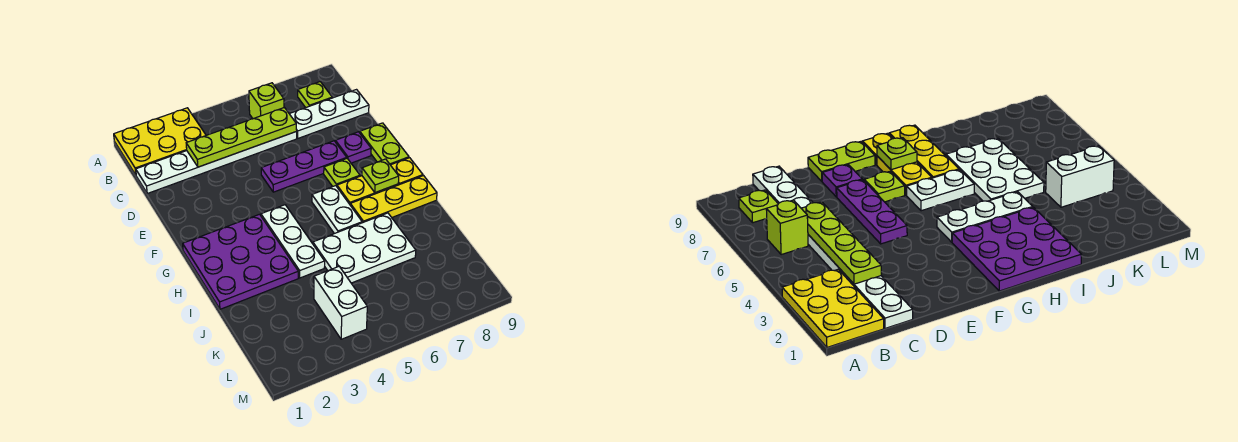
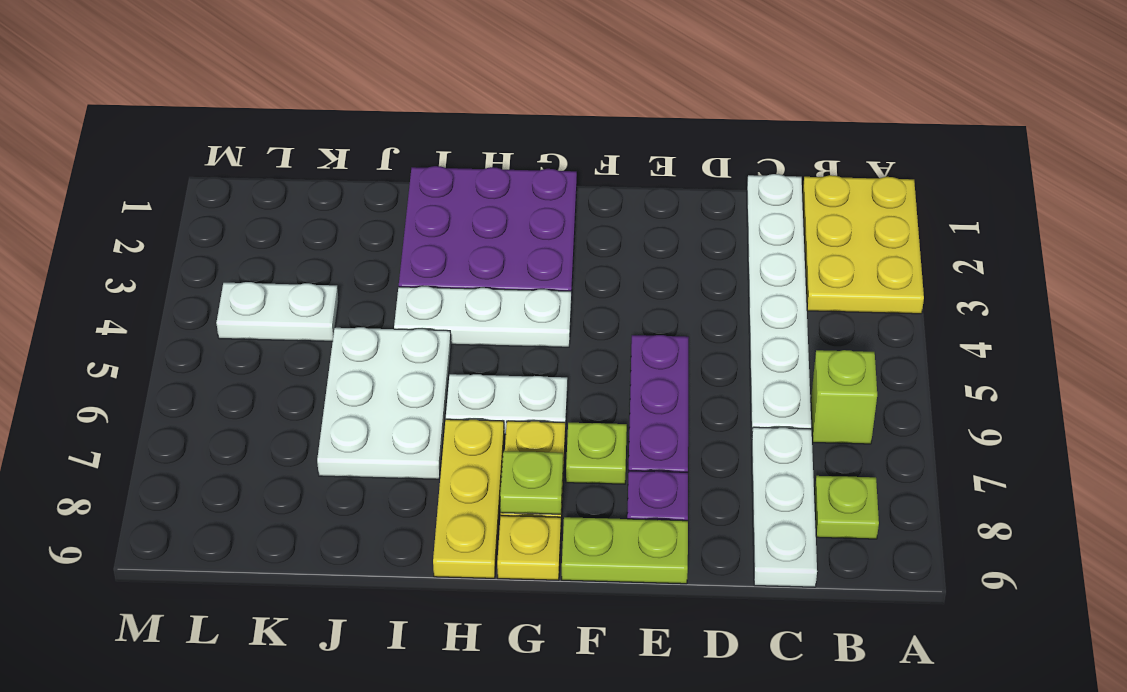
lime 1x4 plate [186,108,297,167] -> none
white 1x2 brick [314,266,367,339] -> white 1x2 plate [216,282,339,341]

